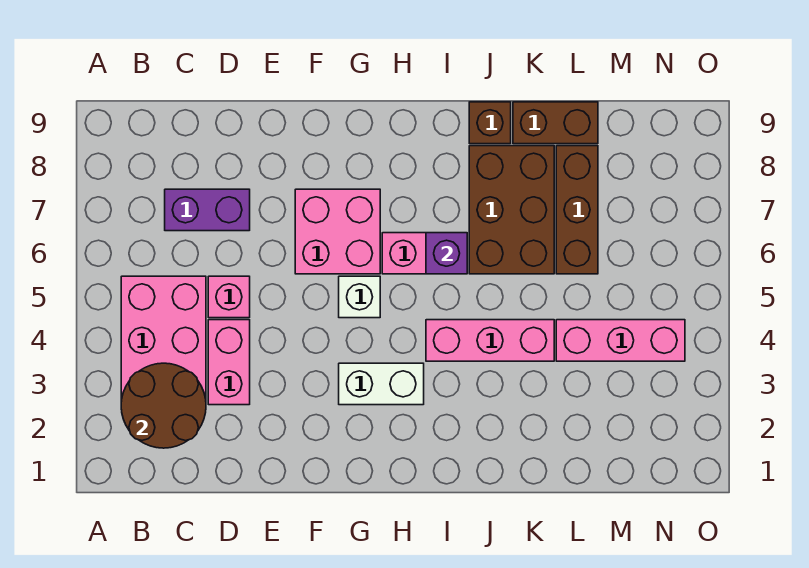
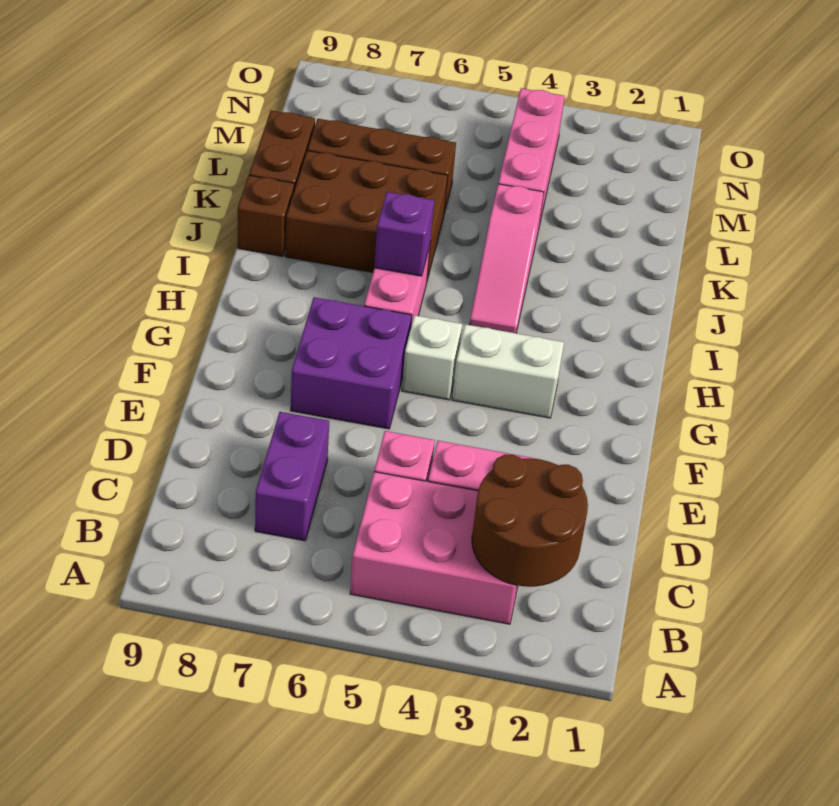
pink 2x2 brick [295,189,380,274] -> purple 2x2 brick [290,297,412,429]
white 1x2 brick [339,363,424,405] -> white 1x2 brick turned to [452,324,564,418]
pink 1x3 brick [426,320,554,361] -> pink 1x3 slope [470,184,544,333]

